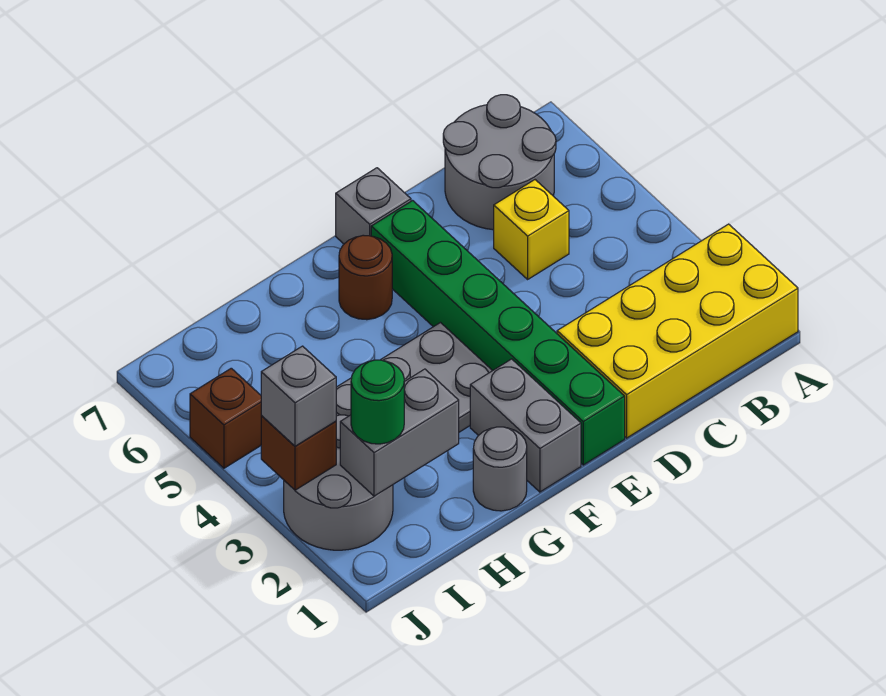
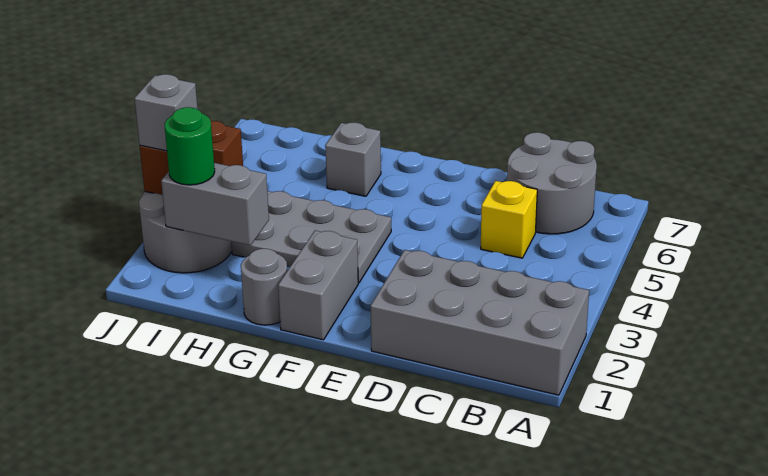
yellow 2x4 brick [557,224,798,438] -> grey 2x4 brick [371,250,589,395]
green 1x6 brick [371,201,625,465] -> none
grey 1x1 brick [336,168,411,244] -> grey 1x1 brick moved to [325,123,381,196]
brown 1x1 round brick [339,235,392,320] -> none

